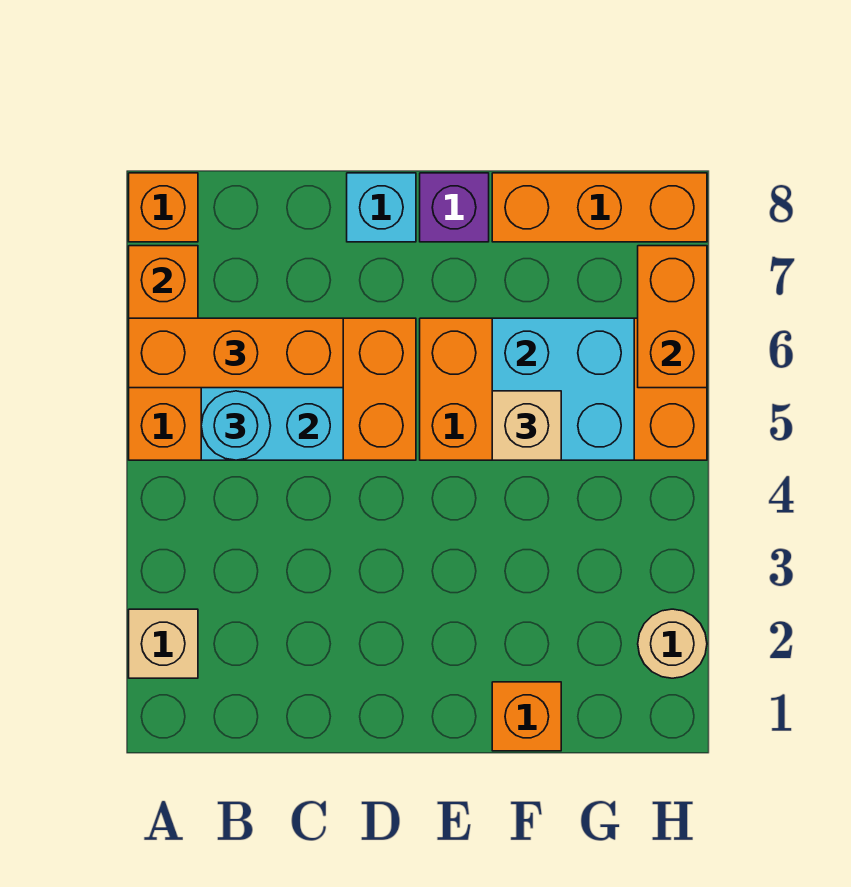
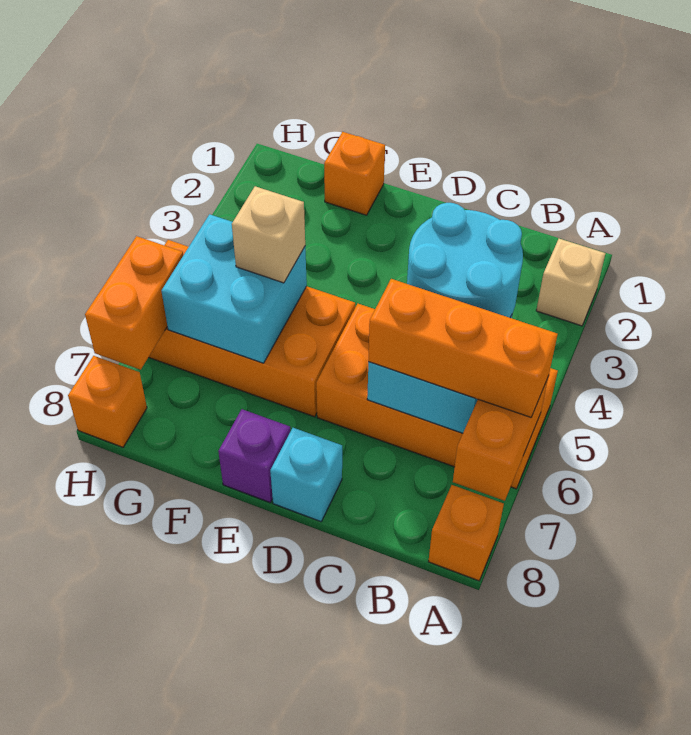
cyan 1x1 round brick [201,391,271,460] -> cyan 2x2 round brick [407,203,523,318]
orange 1x3 brick [492,173,707,242] -> orange 1x1 brick [68,356,147,447]
tan 1x1 round brick [638,609,707,678] -> none

